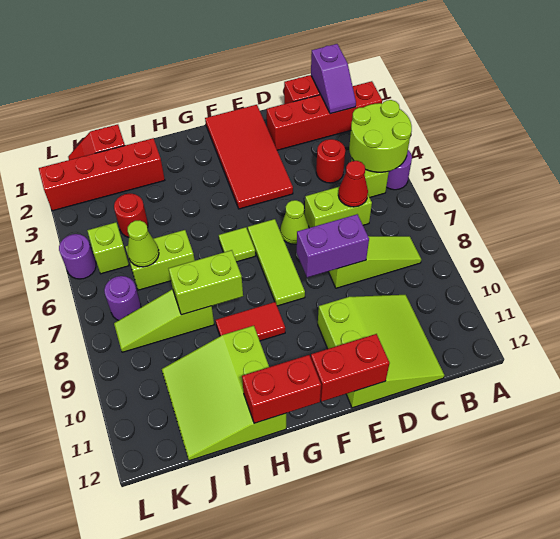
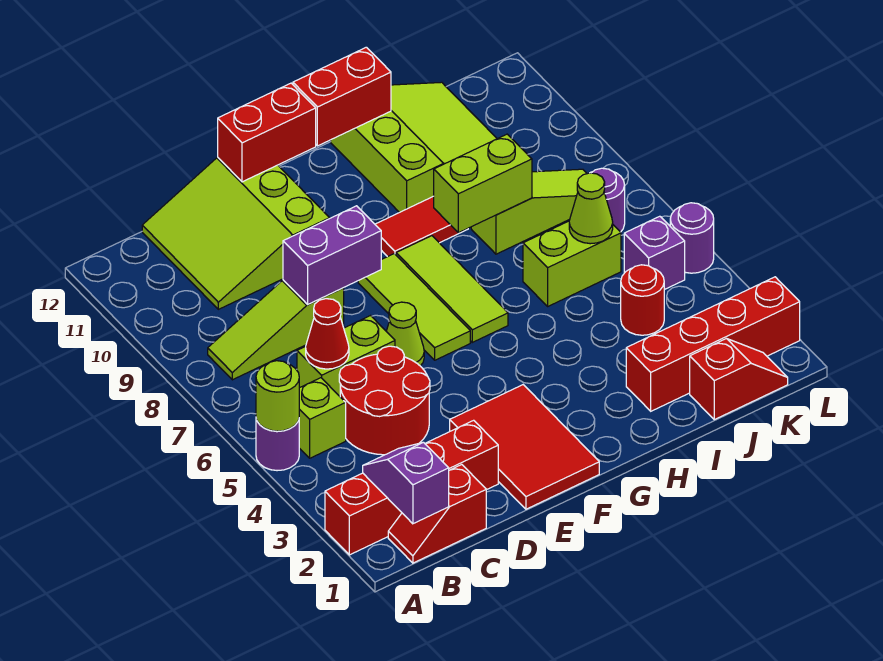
lime 2x2 round brick [349,100,412,172] -> lime 1x1 round brick [256,361,299,431]
red 1x1 round brick [316,139,345,183] -> red 2x2 round brick [339,346,430,455]
red 2x4 tile [205,105,293,209] -> red 2x3 tile [450,385,599,509]
lime 1x1 tile [219,227,255,262] -> lime 1x3 tile [396,236,508,342]
lime 1x1 brick [87,222,129,274] -> purple 1x1 brick [624,216,685,290]

